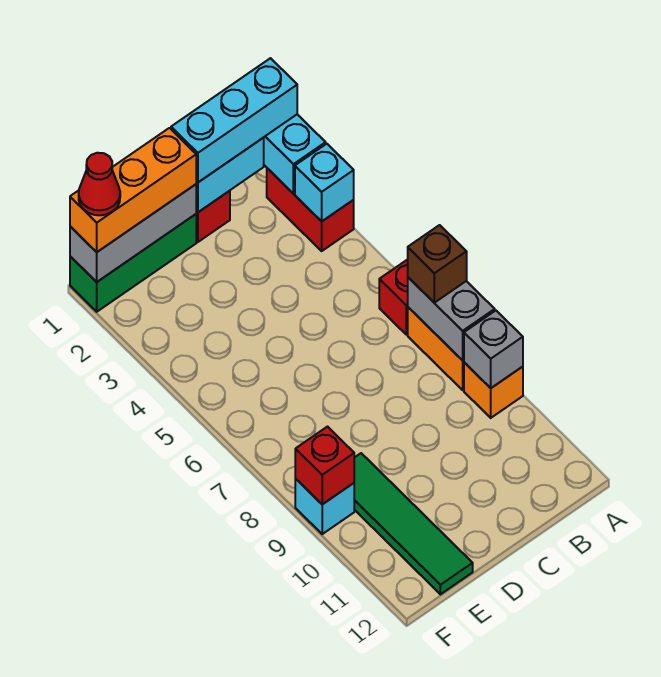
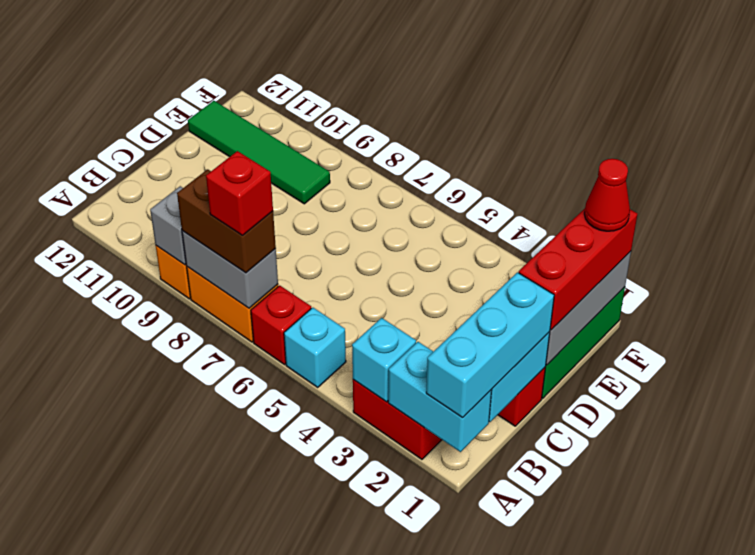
brown 1x1 brick [408,225,467,303] -> brown 1x2 brick [177,169,276,273]
orange 1x3 brick [70,128,196,252] -> red 1x3 brick [519,209,637,330]
cyan 1x1 brick [295,479,354,534] -> cyan 1x1 brick moved to [284,308,346,387]
red 1x1 brick [295,427,354,504] -> red 1x1 brick moved to [206,151,273,235]

